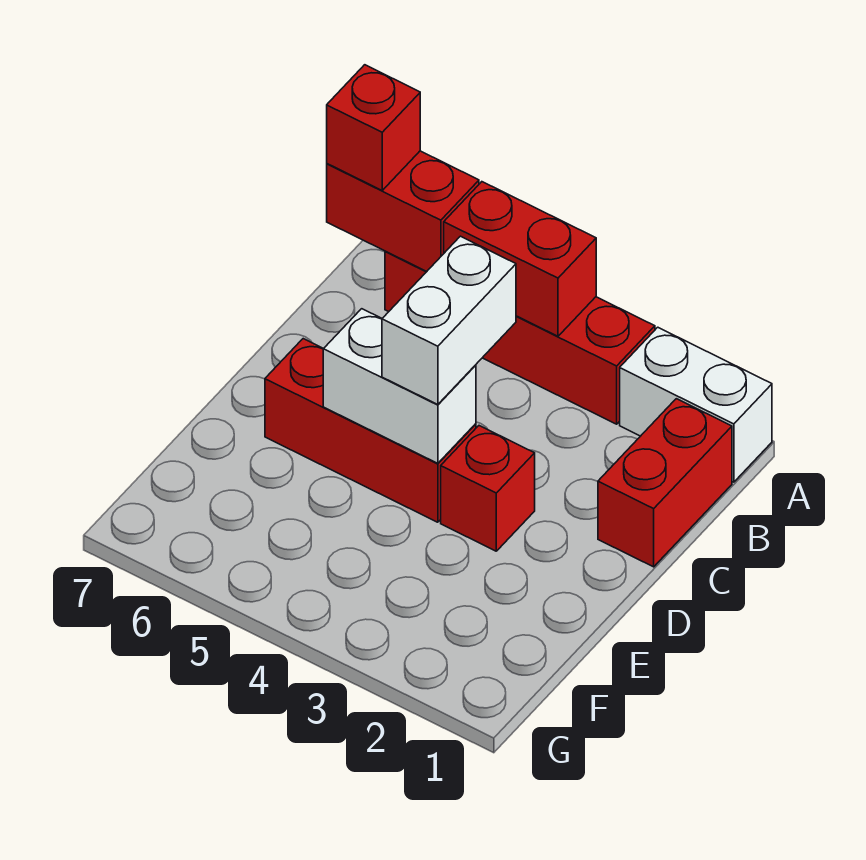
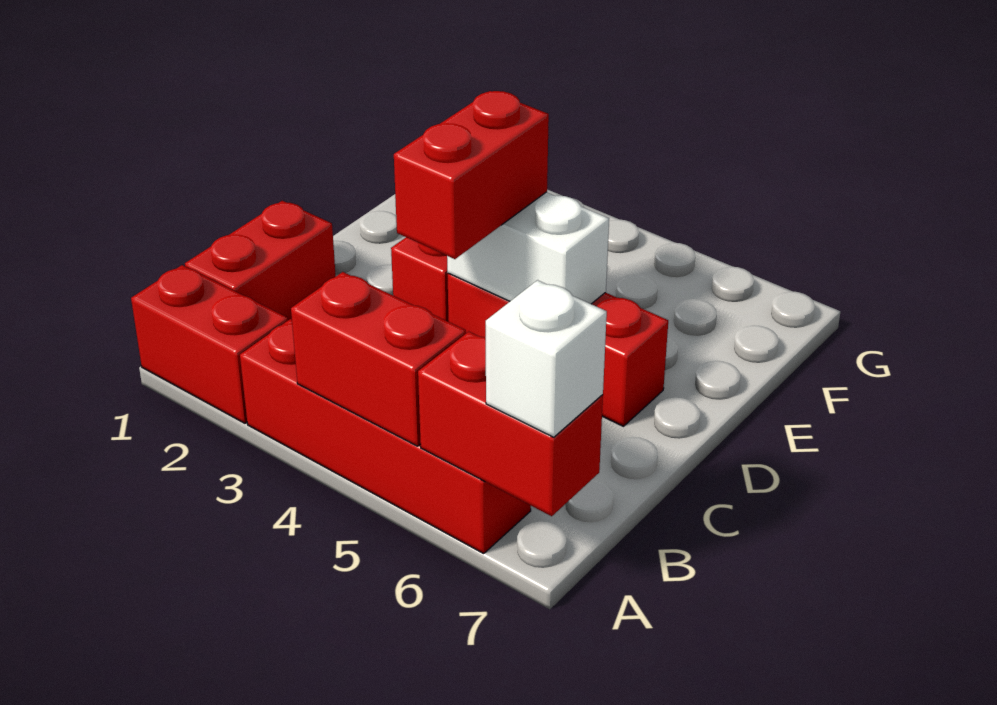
white 1x2 brick [620,327,772,482] -> red 1x2 brick [131,265,288,423]
red 1x1 brick [327,65,420,190] -> white 1x1 brick [486,280,607,437]
white 1x2 brick [382,236,516,405] -> red 1x2 brick [394,91,549,259]

